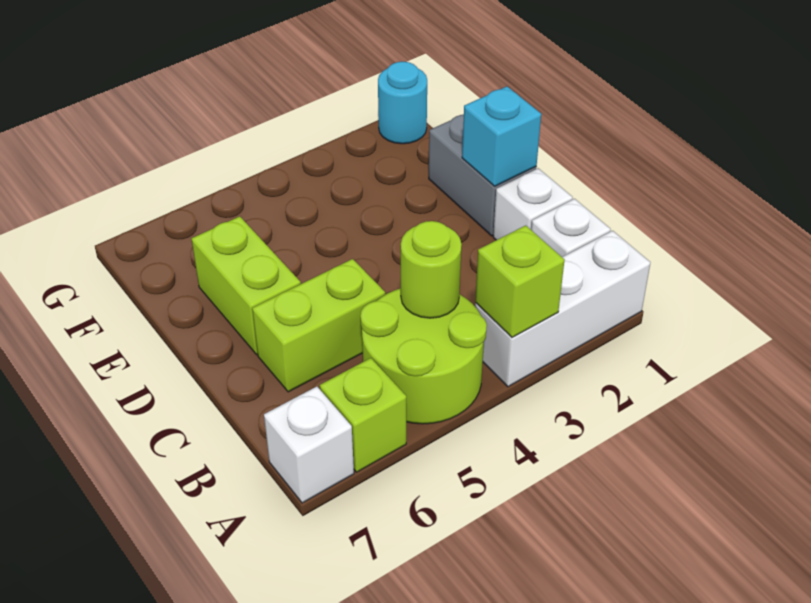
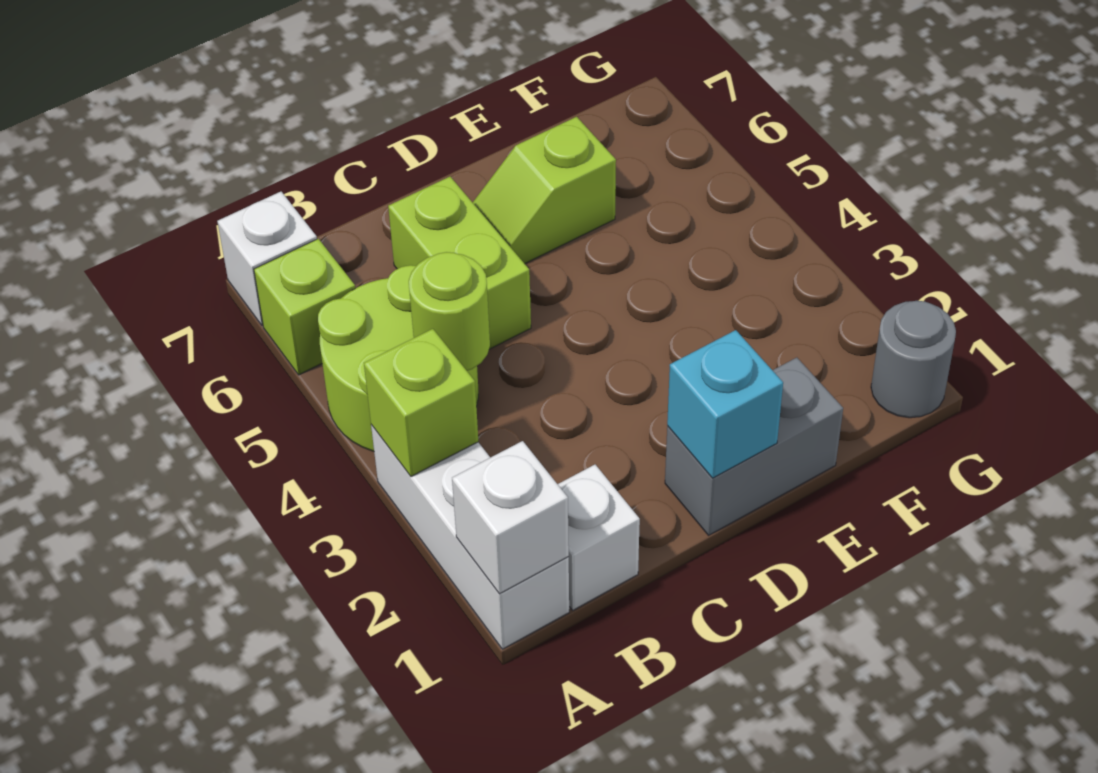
white 1x1 brick [493,168,573,240] -> white 1x1 brick moved to [452,441,569,594]
lime 1x2 brick [192,216,301,355] -> lime 1x2 slope [473,117,616,264]
cyan 1x1 round brick [378,62,427,144] -> grey 1x1 round brick [871,301,956,418]

